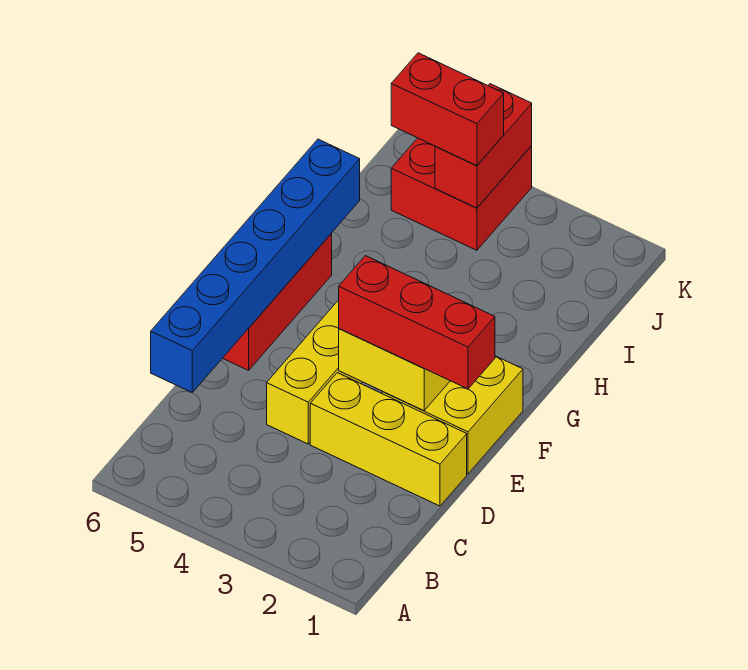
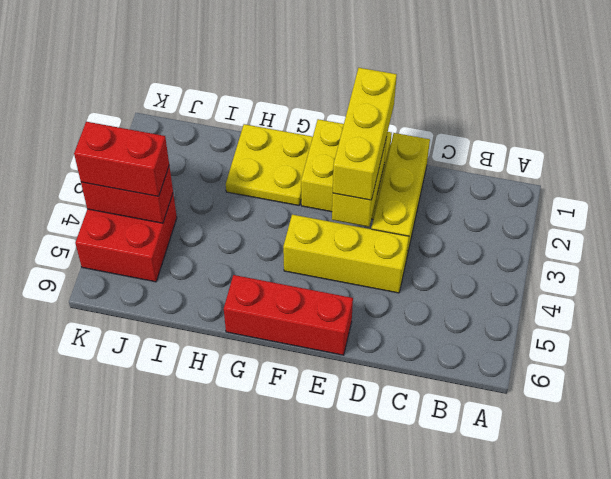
blue 1x6 brick [151,139,360,393] -> none
red 1x3 brick [339,256,495,389] -> yellow 1x3 brick [333,68,397,200]
none -> yellow 2x2 plate [226,124,313,205]
red 1x2 brick [391,53,504,166] -> red 1x2 brick turned to [74,122,169,196]

